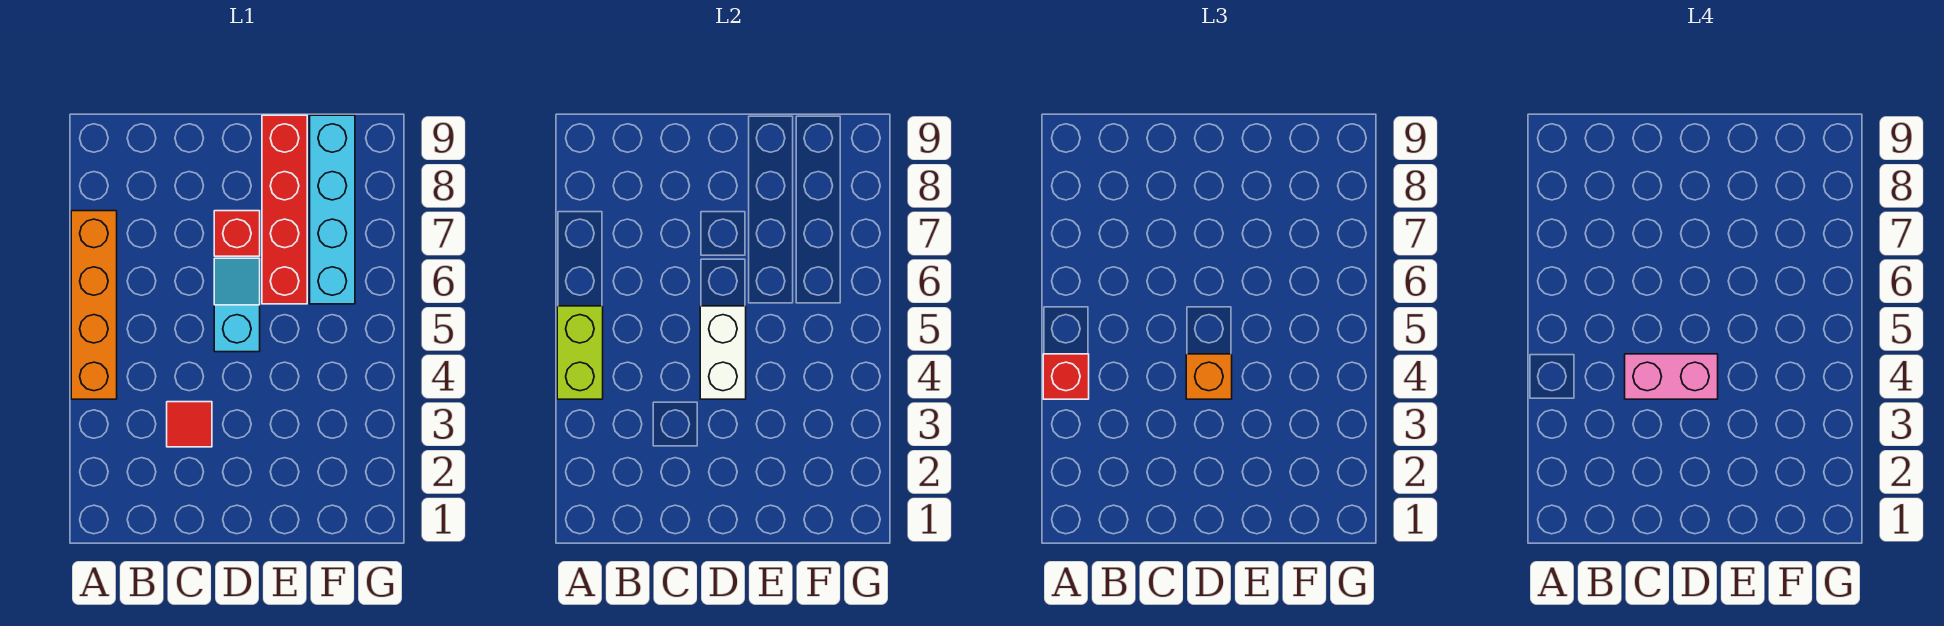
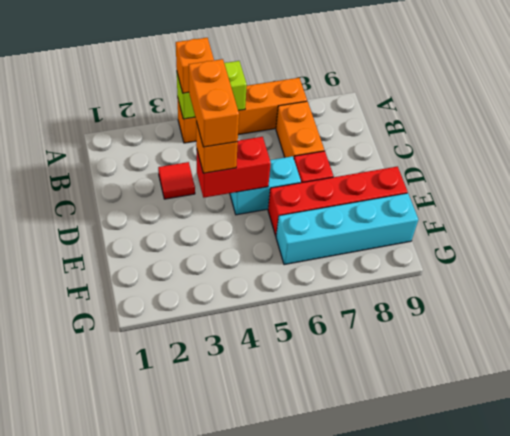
red 1x1 brick [1043,354,1089,399] -> orange 1x1 brick [176,38,214,93]
none -> orange 1x2 brick [276,101,324,158]
pink 1x2 brick [1625,354,1718,399] -> orange 1x2 brick [189,59,239,147]
white 1x2 brick [700,306,746,399] -> red 1x2 brick [197,137,271,198]
cyan 1x2 slope [214,258,260,352] -> cyan 1x2 brick [230,156,301,215]

